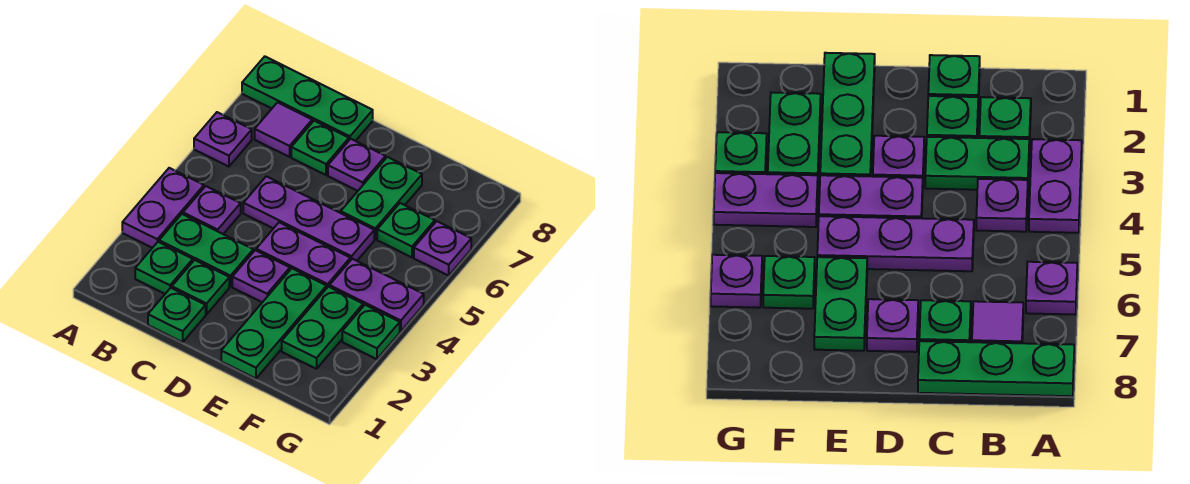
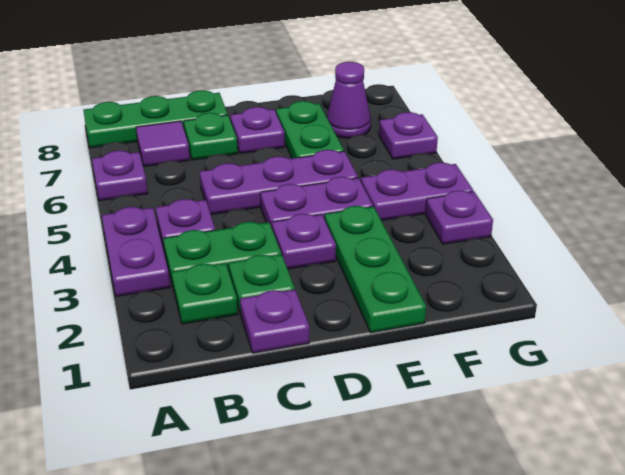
green 1x1 plate [148,288,206,342] -> purple 1x1 plate [240,290,309,353]
green 1x2 plate [282,287,363,369] -> none
green 1x1 plate [377,203,435,257] -> none
none -> purple 1x1 cone [327,62,371,138]
green 1x1 plate [342,305,400,359] -> purple 1x1 plate [426,191,493,244]

